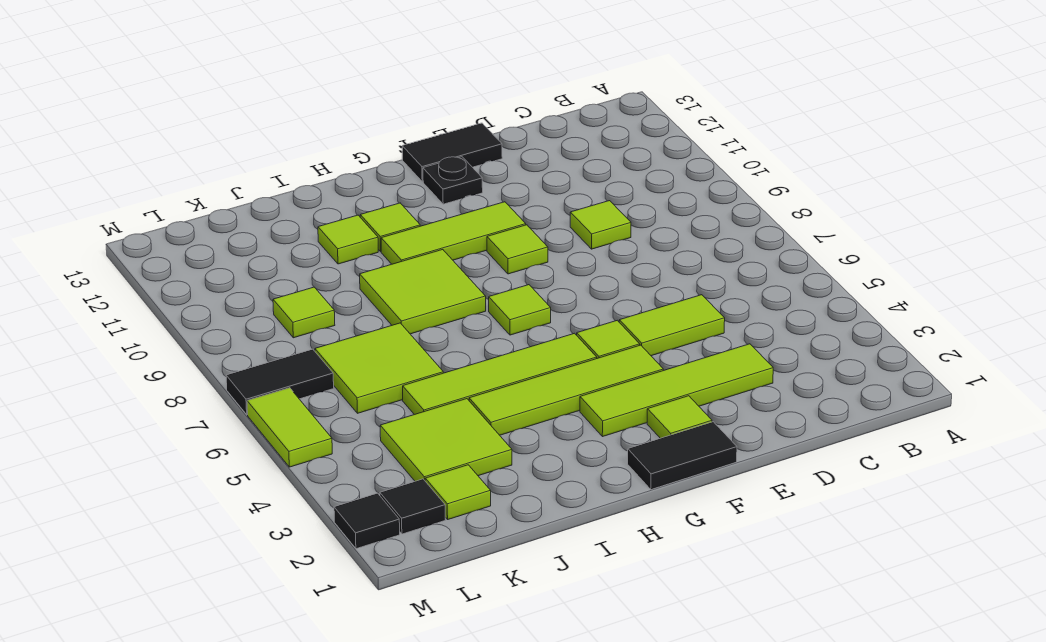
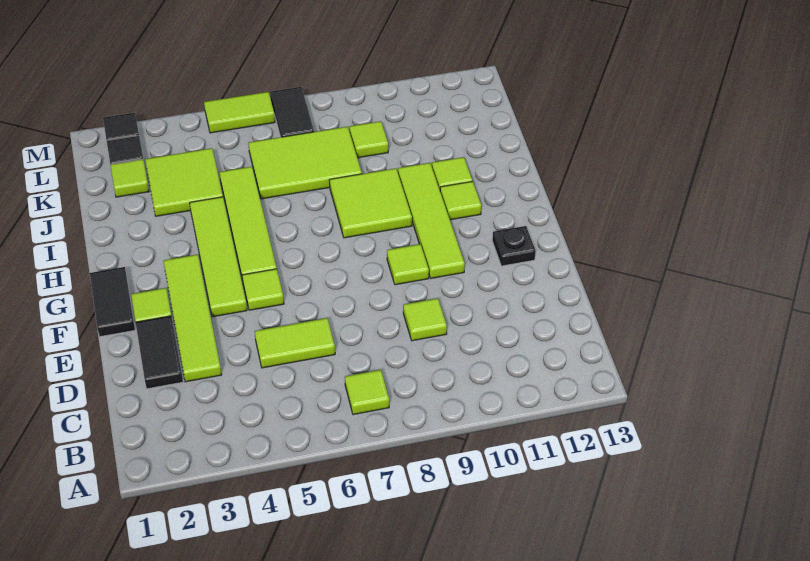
lime 1x2 tile [619,295,725,356] -> lime 1x2 tile turned to [255,318,335,368]
black 1x2 tile [402,123,502,182] -> black 1x2 tile moved to [136,316,183,389]
lime 1x3 tile [381,202,526,264] -> lime 1x4 tile [398,163,465,278]
lime 1x1 tile [489,285,551,335] -> lime 1x1 tile moved to [345,370,389,415]
lime 2x2 tile [315,323,443,413] -> lime 2x3 tile [248,127,362,199]

